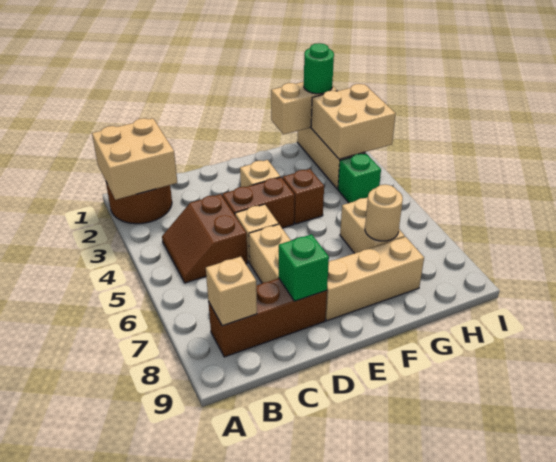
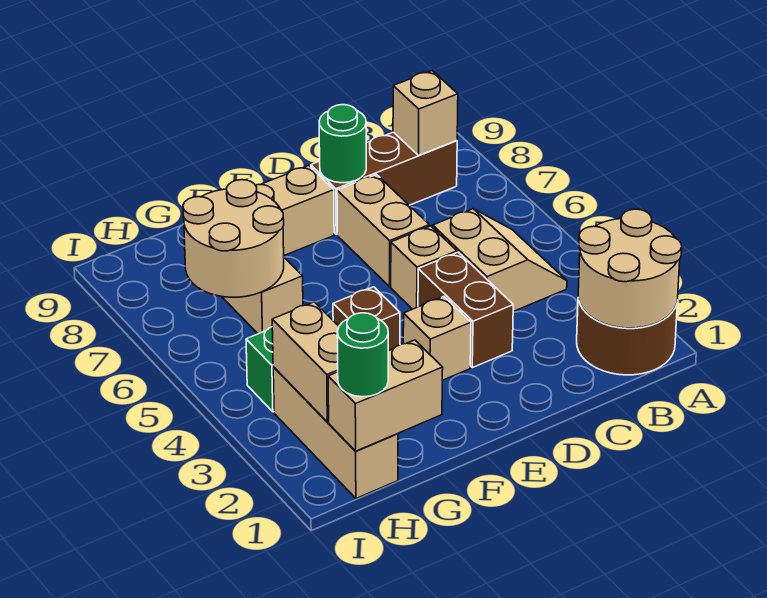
tan 2x2 brick [92,118,177,200] -> tan 2x2 round brick [578,209,682,328]
brown 2x2 slope [162,194,248,283] -> tan 2x2 slope [433,209,567,311]
brown 1x2 brick [222,177,295,228] -> brown 1x2 brick turned to [418,252,513,368]
green 1x1 brick [279,234,329,301] -> green 1x1 round brick [319,105,366,183]
tan 1x1 round brick [365,185,403,241] -> tan 2x2 round brick [183,180,284,297]
tan 2x2 brick [311,84,396,159] -> tan 1x2 brick [272,302,339,422]

